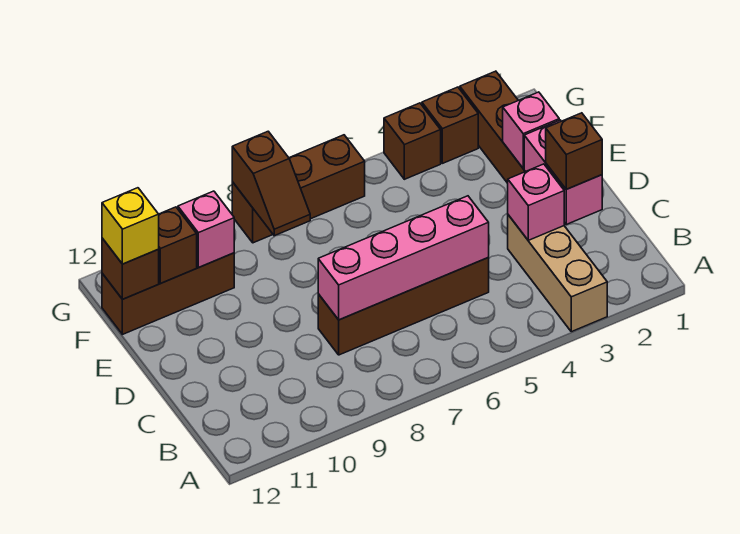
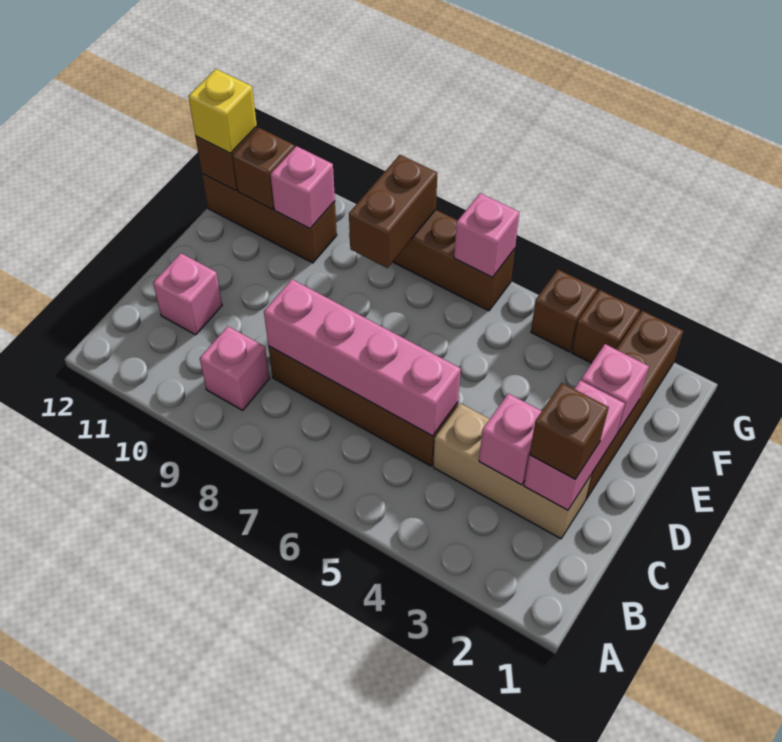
tan 1x3 brick [508,215,607,332] -> tan 1x3 brick turned to [433,403,591,539]
none -> pink 1x1 brick [200,326,270,410]
none -> pink 1x1 brick [153,253,222,335]
brown 1x2 slope [232,131,310,236] -> brown 1x2 brick [349,155,437,268]
none -> pink 1x1 brick [454,193,519,278]

